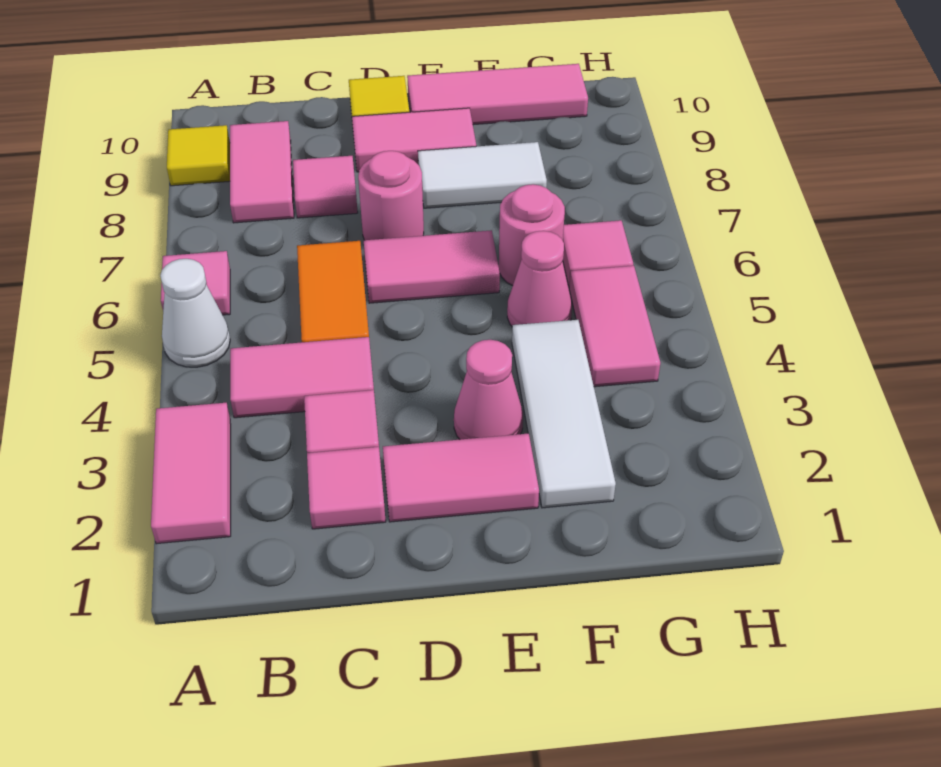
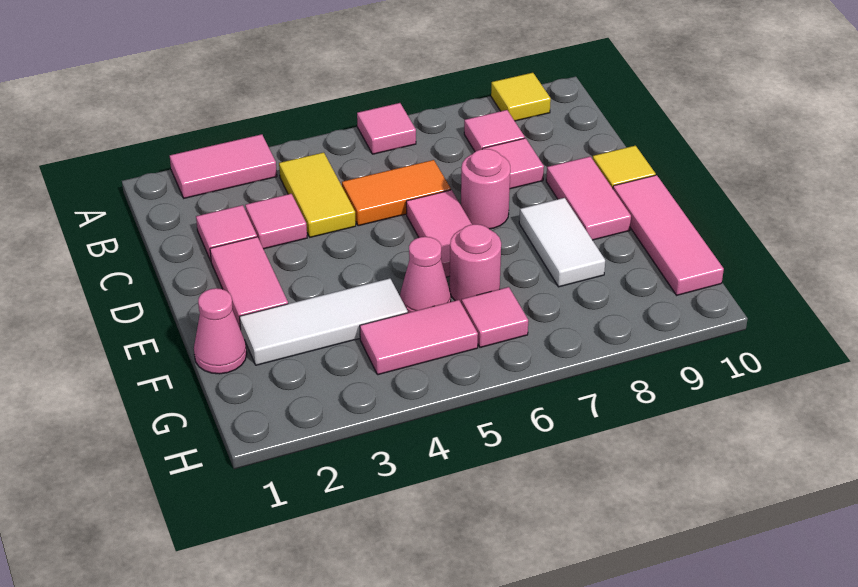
white 1x1 cone [160,259,230,367] -> none
pink 1x2 tile [230,337,374,418] -> yellow 1x2 tile [279,152,356,237]
pink 1x2 tile [230,121,294,223] -> pink 1x1 tile [464,110,525,151]
pink 1x1 cone [454,340,523,440] -> pink 1x1 cone moved to [194,288,247,374]

